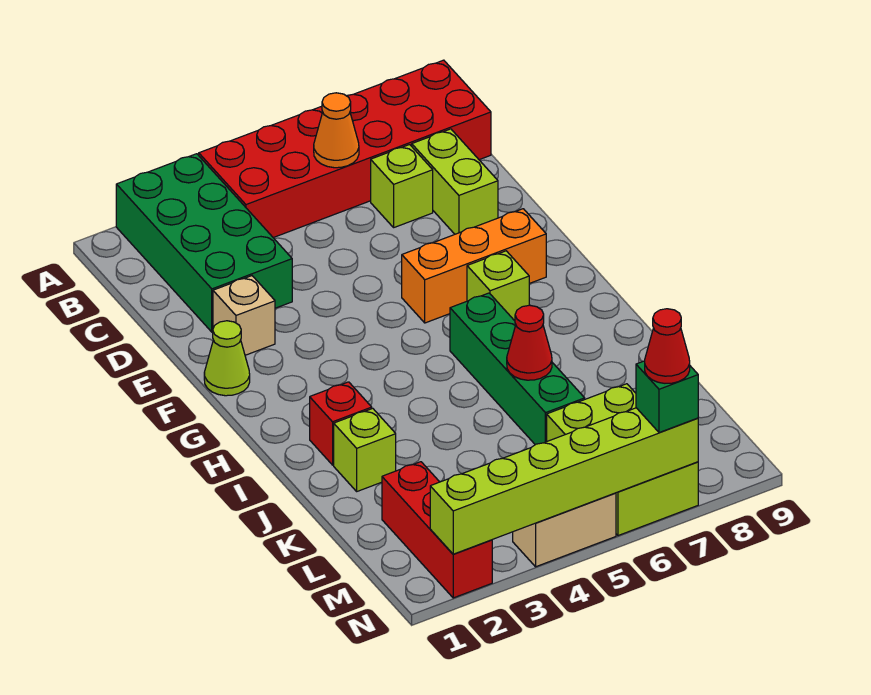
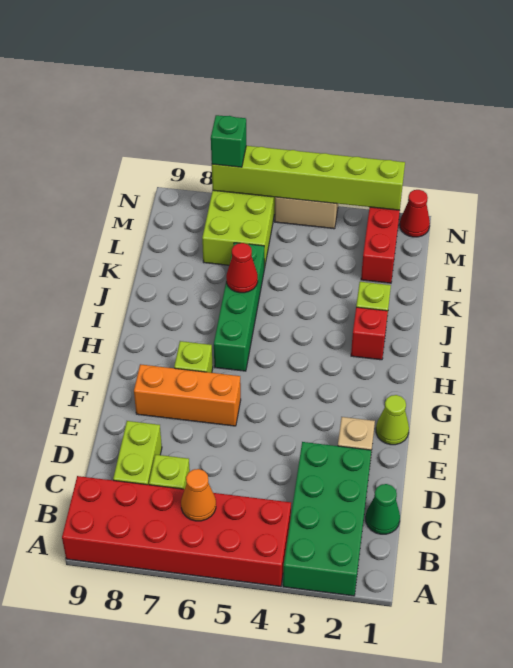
none -> green 1x1 cone [366,484,400,534]
red 1x1 cone [645,309,690,383] -> red 1x1 cone moved to [400,190,430,237]

